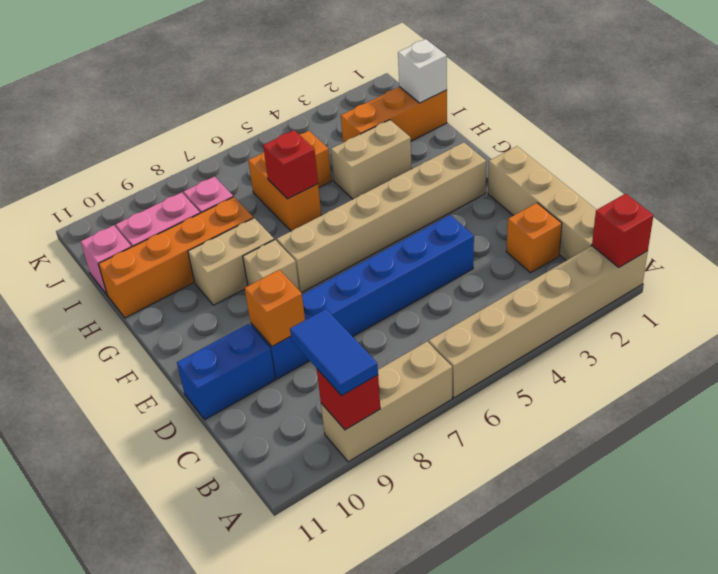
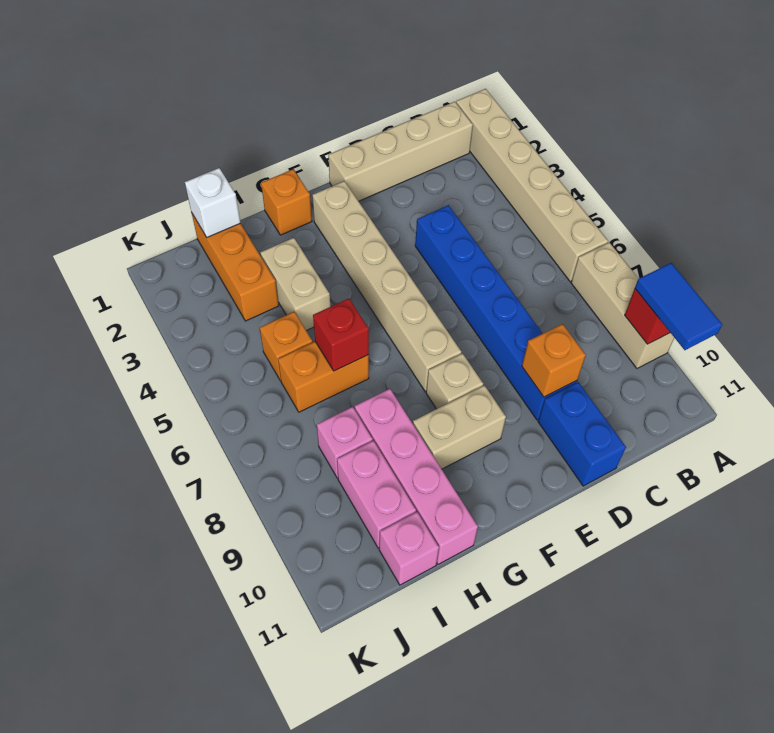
red 1x1 brick [592,194,653,267] -> none
blue 1x2 tile [290,309,378,396] -> blue 1x2 tile turned to [635,263,722,350]
orange 1x1 brick [507,203,562,273] -> orange 1x1 brick moved to [261,169,312,235]
tan 1x2 brick [188,218,274,305] -> tan 1x2 brick turned to [413,385,506,469]
orange 1x4 brick [98,197,253,318] -> pink 1x4 brick [355,389,478,564]

